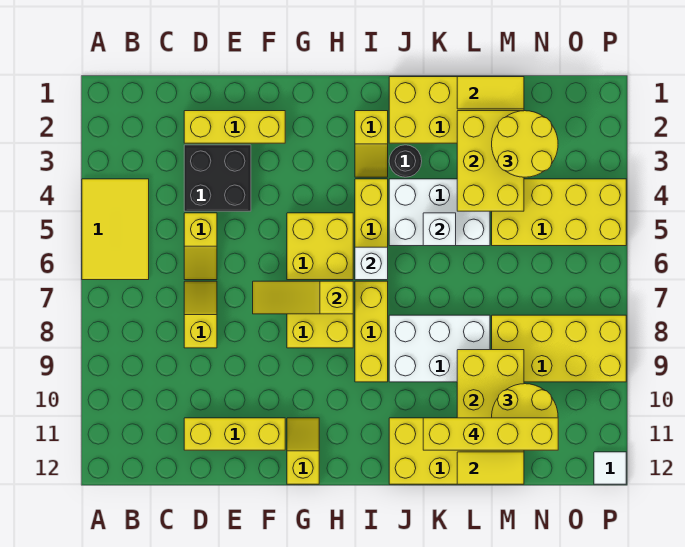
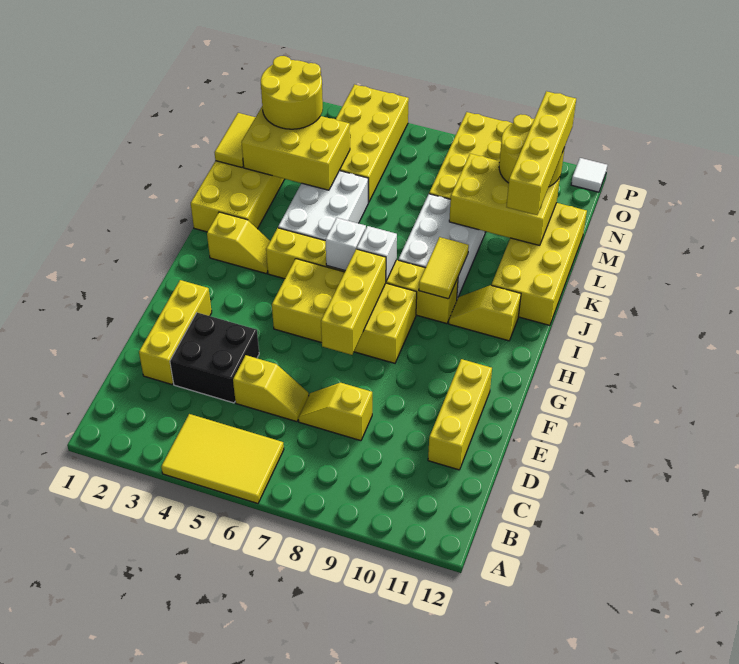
yellow 1x3 slope [253,281,353,314] -> yellow 1x3 brick [321,249,386,355]
yellow 1x2 slope [287,418,319,484] -> yellow 1x2 slope moved to [449,285,521,341]
black 1x1 round brick [389,145,422,177] -> none
white 1x1 brick [423,213,456,246] -> white 1x1 brick moved to [357,226,397,281]
yellow 1x2 tile [457,452,524,484] -> yellow 1x2 tile moved to [419,237,469,299]

